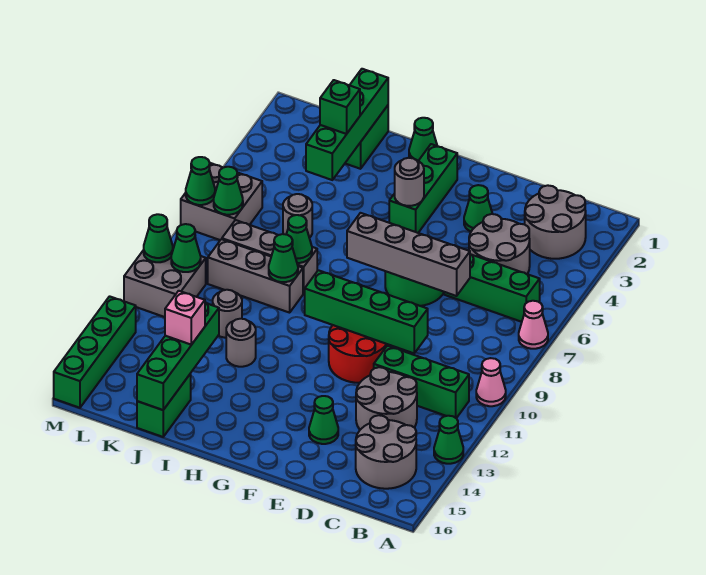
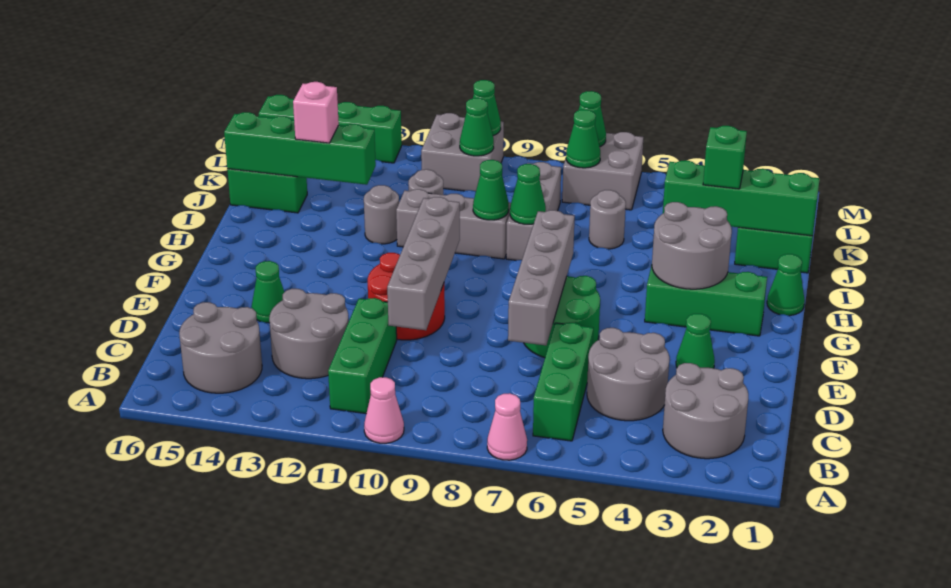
green 1x1 cone [434,416,463,464] -> none
green 1x4 brick [305,270,428,353] -> grey 1x4 brick [387,197,460,330]
grey 1x1 round brick [395,158,424,206] -> grey 2x2 round brick [652,202,732,289]
grey 1x3 brick [208,239,303,313] -> grey 1x3 brick turned to [396,189,511,259]

